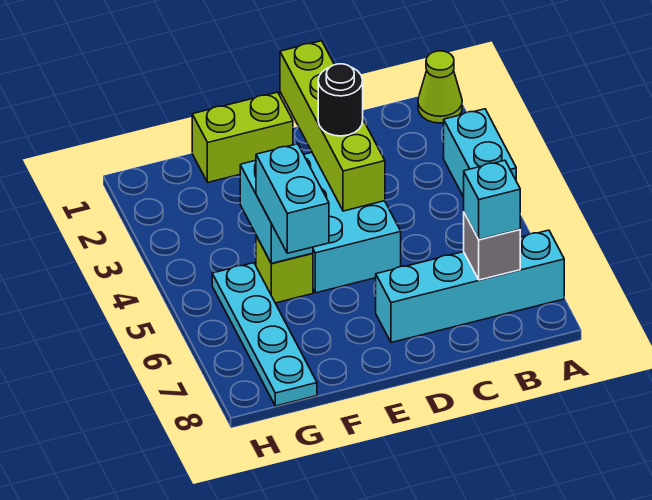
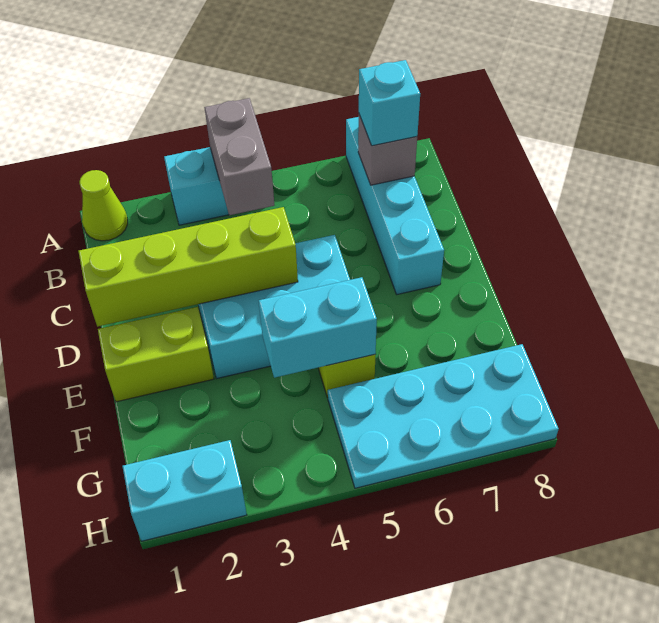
none -> grey 1x2 brick [204,98,274,215]
black 1x1 round brick [318,64,363,136] -> none
lime 1x2 brick [192,92,293,182] -> lime 1x2 brick turned to [98,307,214,402]
cyan 1x2 brick [256,144,329,253] -> cyan 1x2 brick moved to [123,440,247,541]
cyan 1x4 plate [212,263,317,406] -> cyan 2x4 plate [328,344,559,488]

